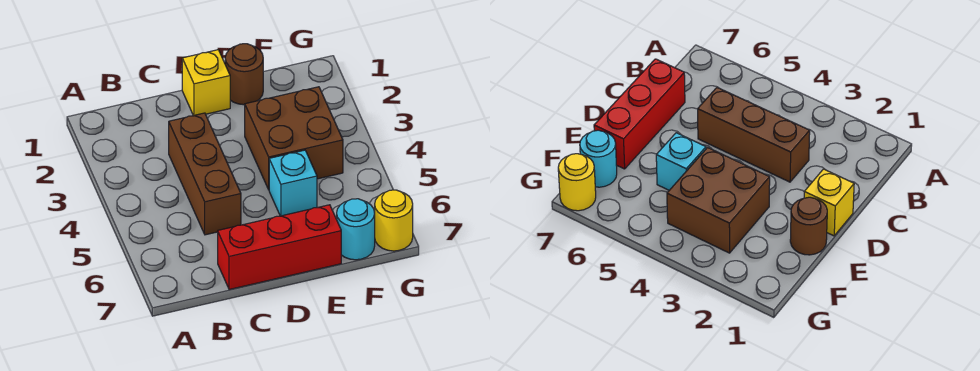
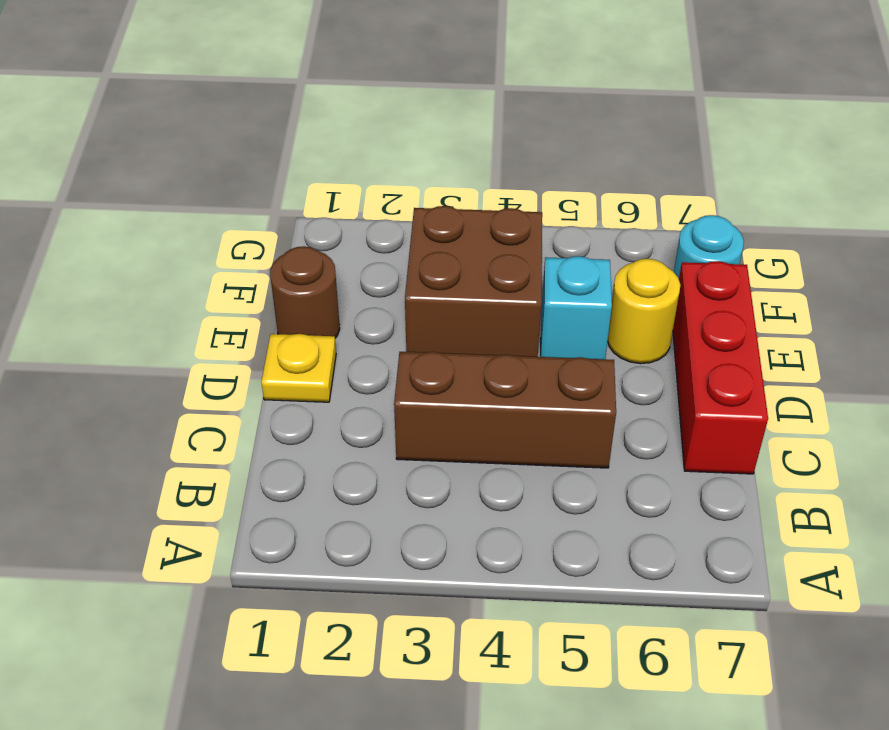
yellow 1x1 brick [182,50,230,116] -> yellow 1x1 plate [261,334,336,402]
yellow 1x1 round brick [374,190,413,251] -> yellow 1x1 round brick moved to [608,259,680,364]

